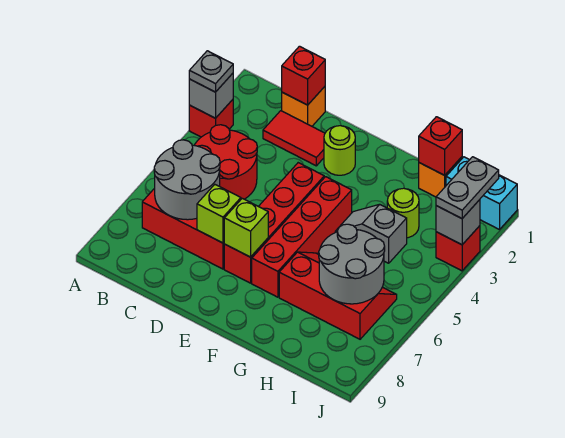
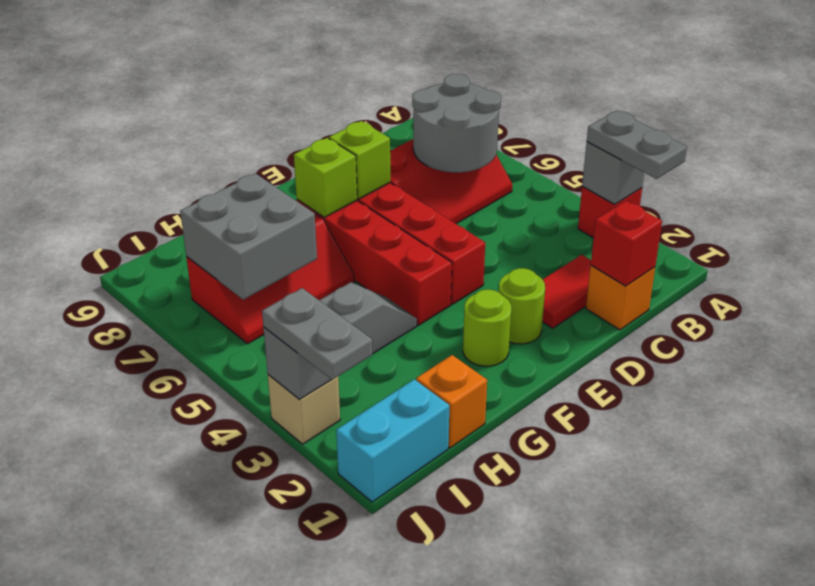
grey 1x1 plate [189,51,233,92] -> grey 1x2 plate [587,110,687,179]
red 2x2 round brick [194,125,257,199] -> none
lime 1x1 brick [197,185,241,243] -> lime 1x1 brick moved to [294,138,357,217]
red 1x1 brick [419,117,462,175] -> none
lime 1x1 round brick [387,188,419,238] -> lime 1x1 round brick moved to [463,289,511,366]
grey 2x2 round brick [319,224,385,304] -> grey 2x2 brick [180,173,317,300]
red 1x1 brick [436,226,480,271] -> tan 1x1 brick [268,375,340,444]

